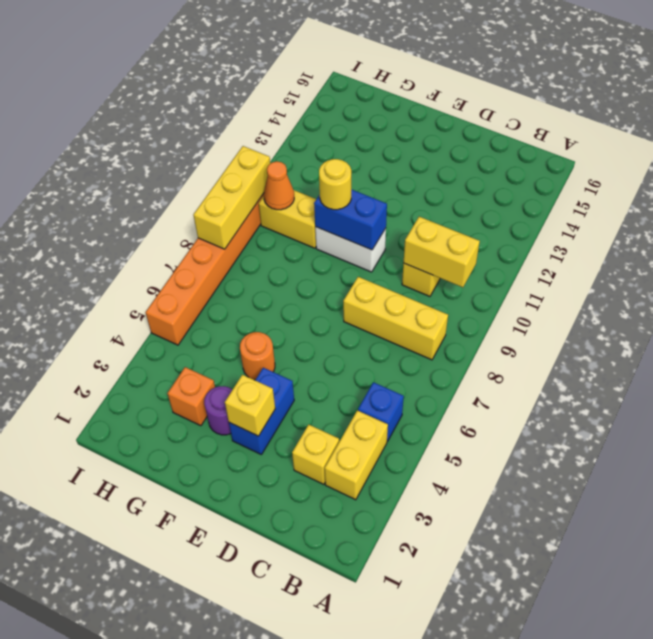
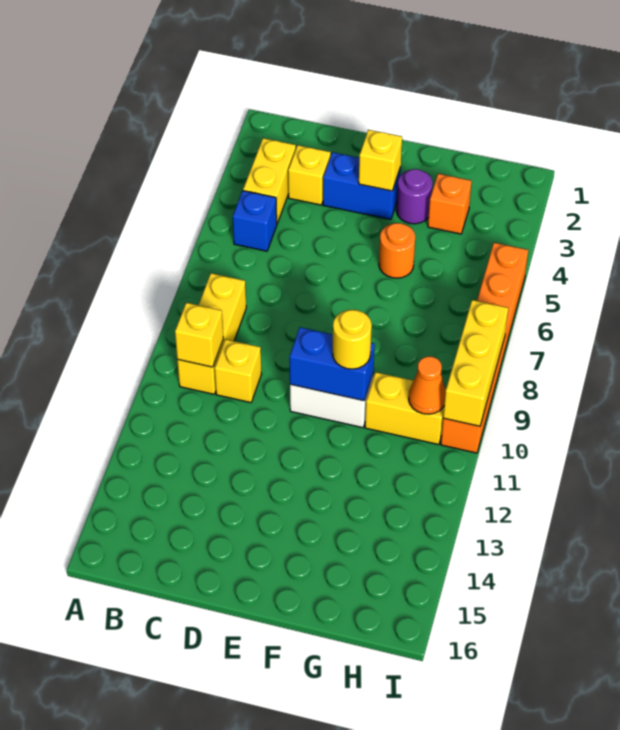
yellow 1x3 brick [343,277,448,360] -> yellow 1x3 brick turned to [177,273,246,394]
yellow 1x2 brick [404,217,480,288] -> yellow 1x1 brick [175,303,223,367]
blue 1x2 brick [229,368,294,454] -> blue 1x2 brick turned to [323,152,401,219]

